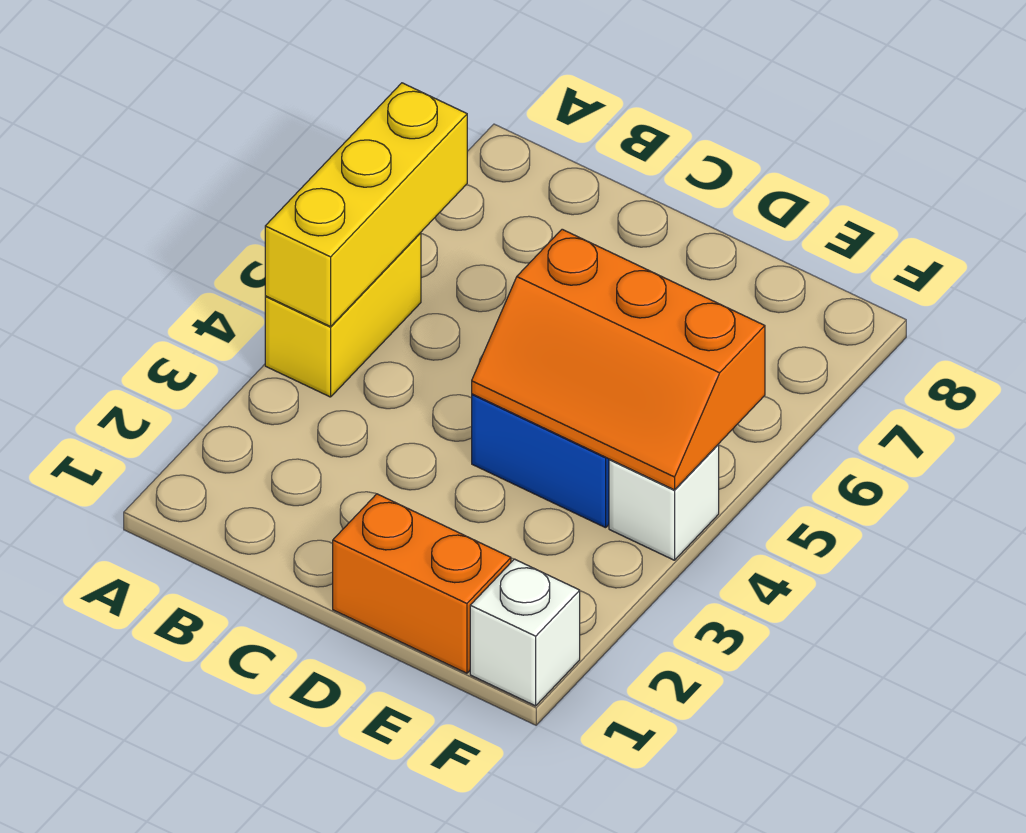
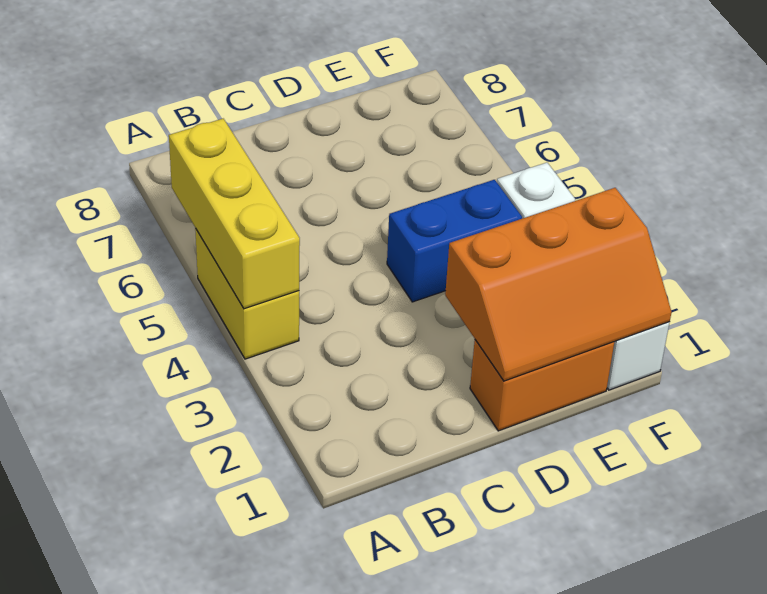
orange 2x3 slope [472,229,765,490] -> orange 2x3 slope moved to [445,188,672,381]

